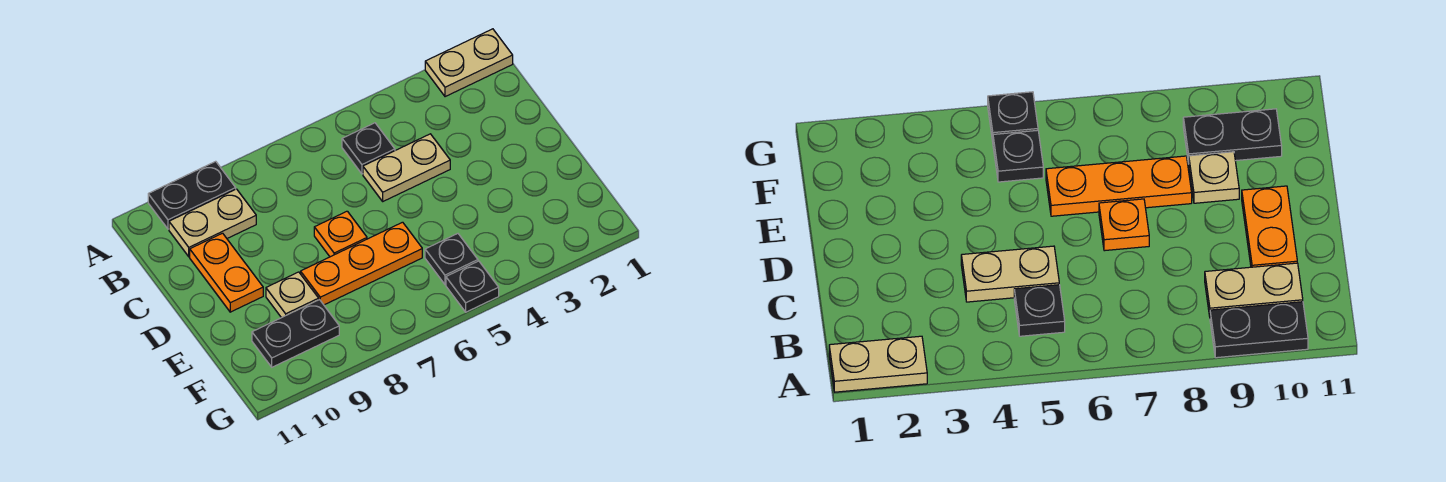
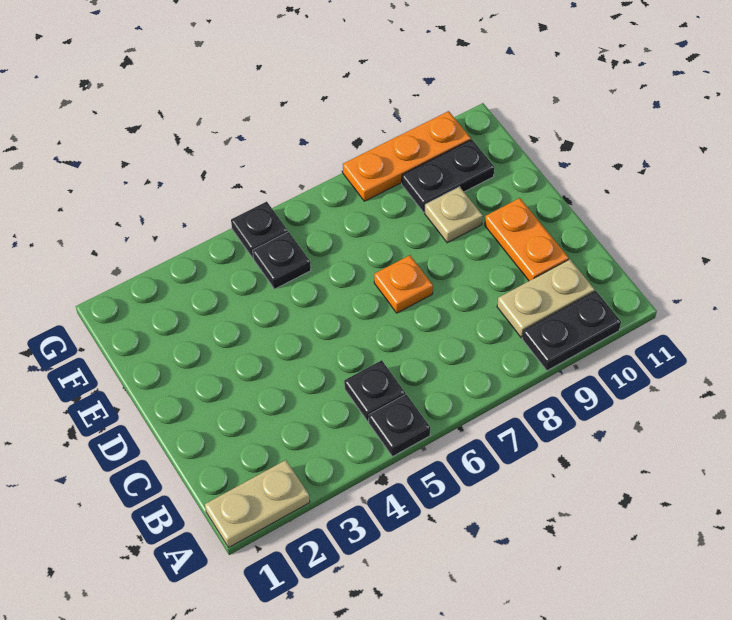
none -> black 1x1 plate [369,394,430,457]
tan 1x2 plate [363,134,450,201] -> none
orange 1x3 plate [301,222,422,305] -> orange 1x3 plate moved to [343,111,471,201]

